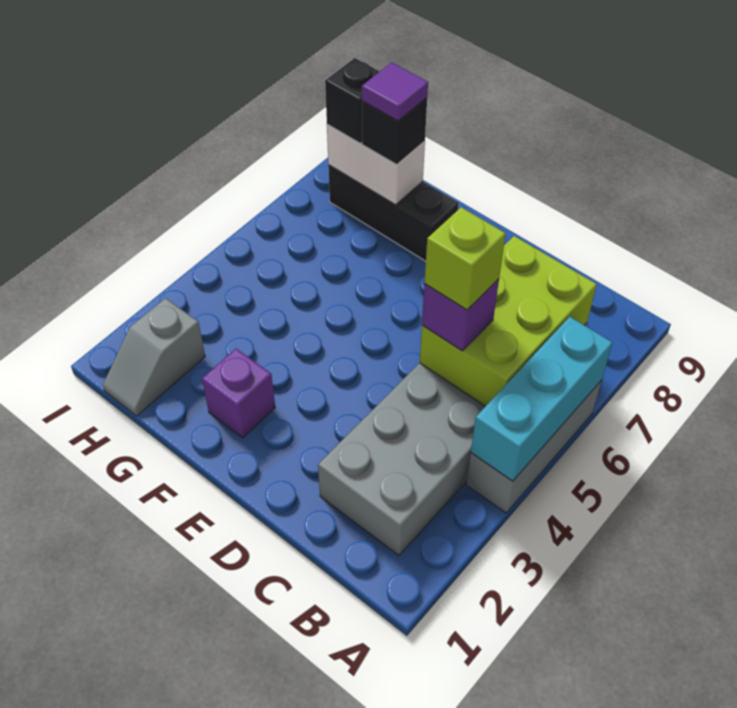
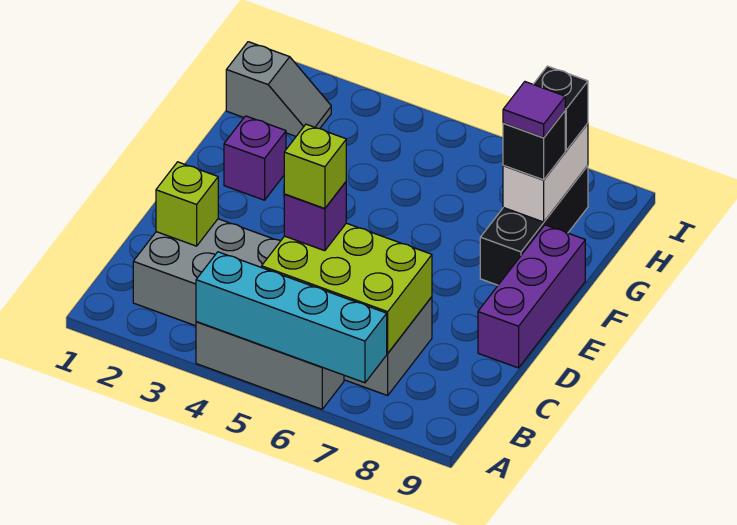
cyan 1x3 brick [471,317,613,481] -> cyan 1x4 brick [196,252,387,383]
none -> lime 1x1 brick [156,162,218,246]
none -> purple 1x3 brick [478,225,585,368]
grey 1x2 slope [103,298,205,416] -> grey 1x2 slope turned to [226,42,331,136]

